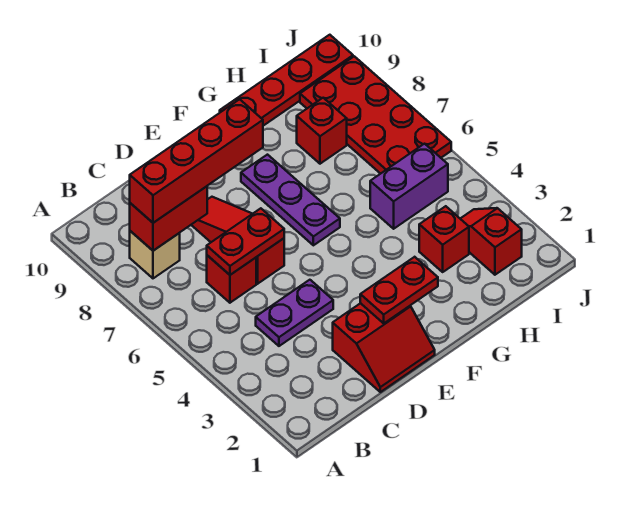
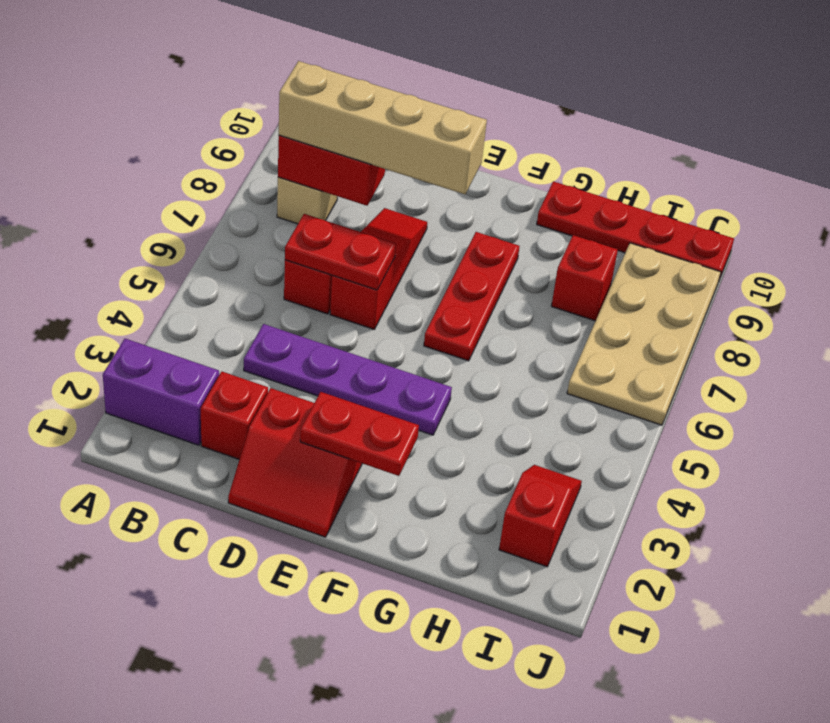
red 1x4 brick [130,99,263,223] -> tan 1x4 brick [279,61,487,194]
purple 1x2 plate [256,280,333,346] -> purple 1x4 plate [244,324,452,435]
purple 1x3 plate [241,155,340,245] -> red 1x3 plate [424,232,520,361]
red 1x1 brick [419,206,469,272] -> red 1x1 brick moved to [201,372,268,460]
purple 1x2 brick [370,144,448,229] -> purple 1x2 brick moved to [103,339,219,445]
red 2x4 plate [300,56,451,174] -> tan 2x4 plate [567,243,721,425]

